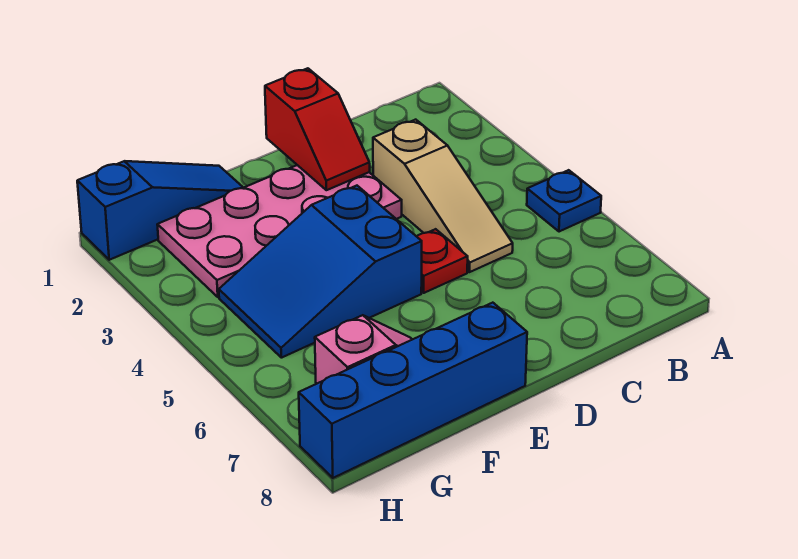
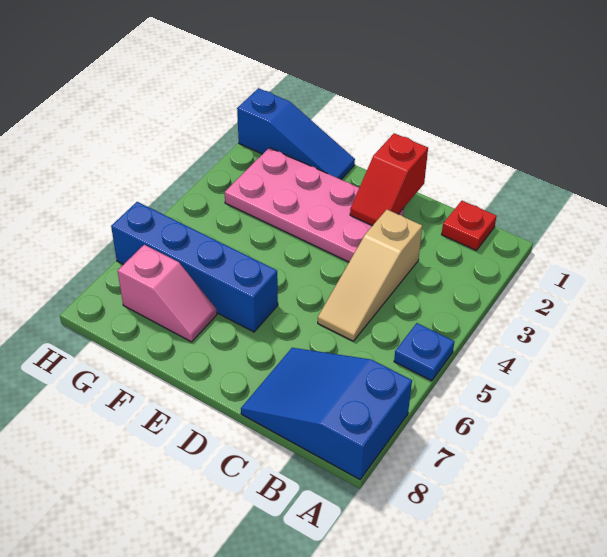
red 1x1 plate [417,229,468,293] -> red 1x1 plate moved to [442,201,497,250]
blue 2x3 slope [219,186,422,358] -> blue 2x3 slope moved to [241,348,412,479]
blue 1x4 brick [299,303,527,478] -> blue 1x4 brick moved to [111,202,278,332]

